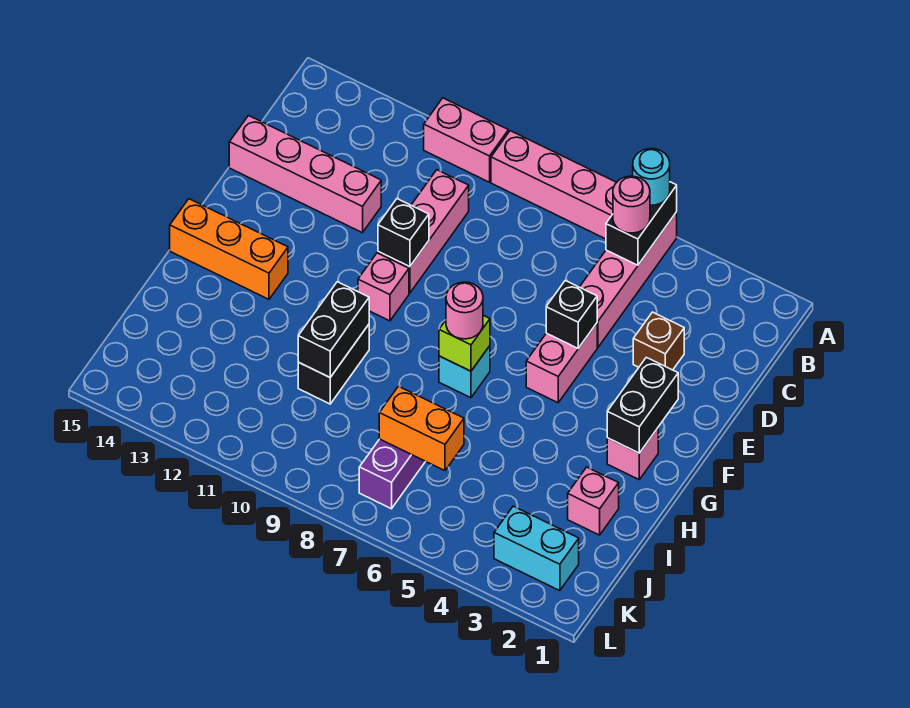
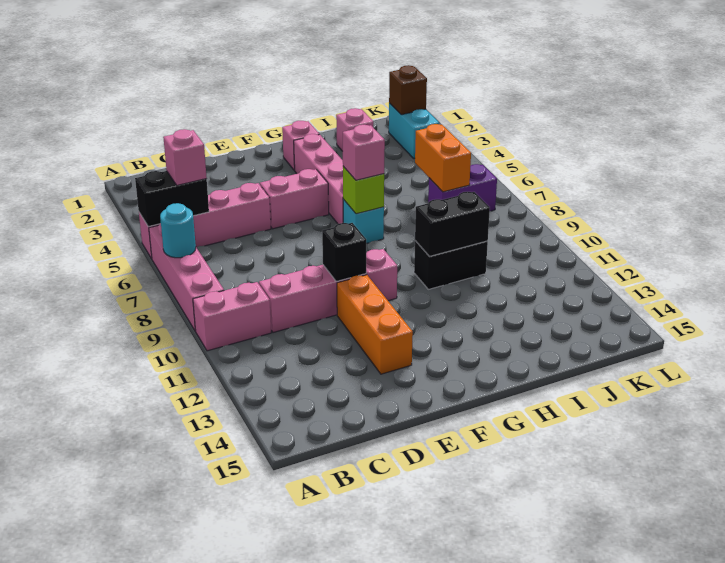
cyan 1x1 round brick [633,149,670,205] -> cyan 1x1 round brick moved to [160,203,196,258]
pink 1x2 brick [424,98,508,182] -> pink 1x2 brick turned to [193,282,271,351]
pink 1x1 round brick [613,176,650,233] -> pink 1x1 brick [163,129,207,185]
brown 1x1 brick [633,312,684,370] -> brown 1x1 brick moved to [389,65,427,115]
pink 1x4 brick [229,116,381,233] -> pink 1x4 brick moved to [294,134,343,224]
black 1x1 brick [546,281,597,348] -> none
black 1x2 brick [607,357,678,453] -> none
pink 1x1 round brick [446,282,483,339] -> pink 1x1 brick [343,125,385,180]
orange 1x3 brick [170,199,288,299] -> orange 1x3 brick moved to [337,275,413,374]

